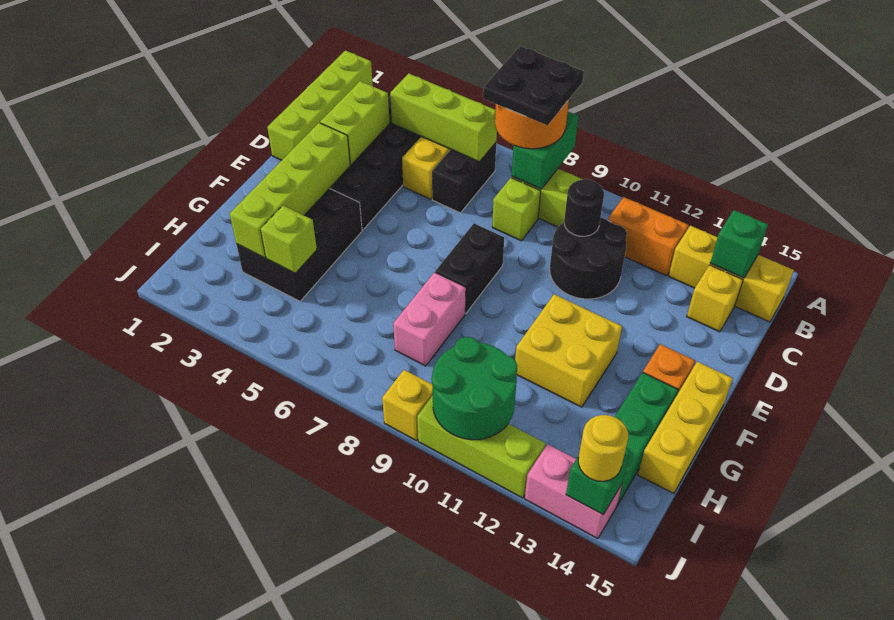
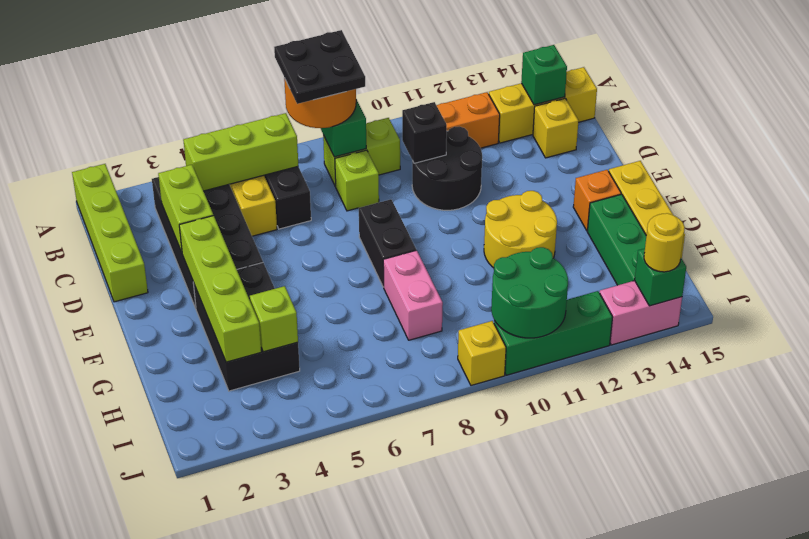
black 1x1 round brick [564,179,604,236] -> black 1x1 brick [402,102,447,163]
yellow 2x2 brick [515,294,622,407] -> yellow 2x2 round brick [484,191,557,268]
lime 1x3 brick [417,396,545,498] -> green 1x3 brick [494,291,613,375]

